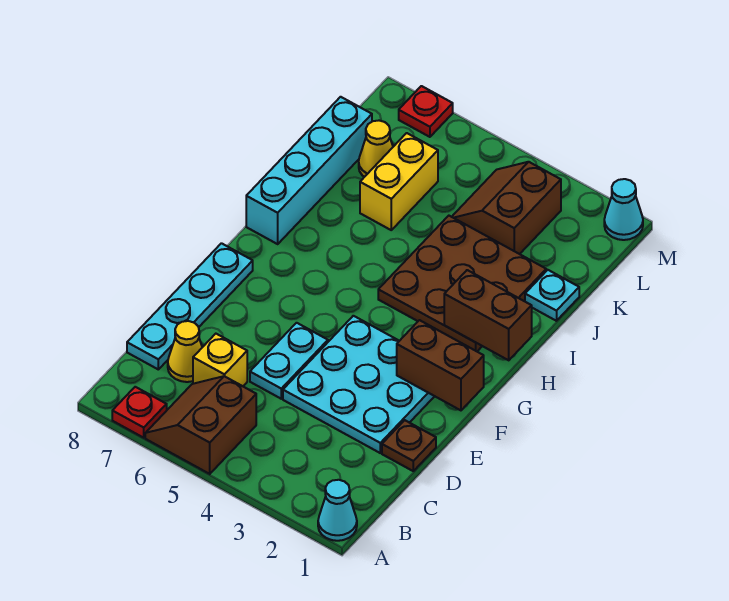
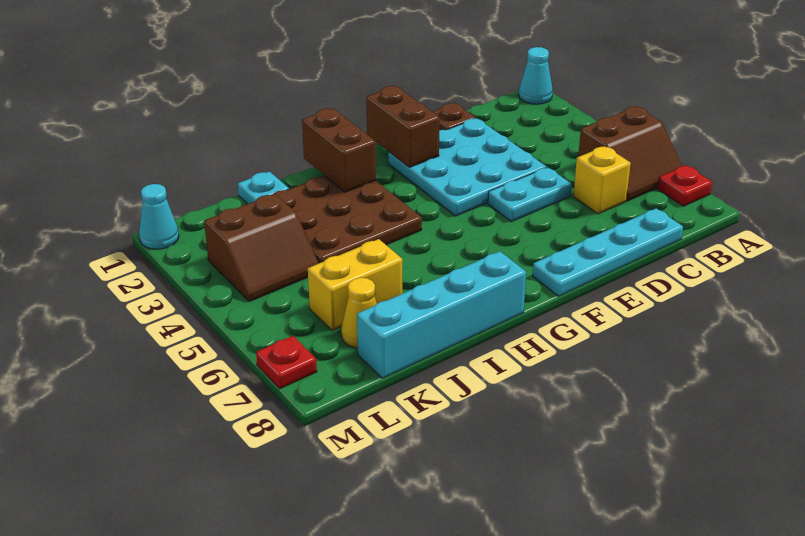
yellow 1x1 cone [168,321,202,382] -> none

